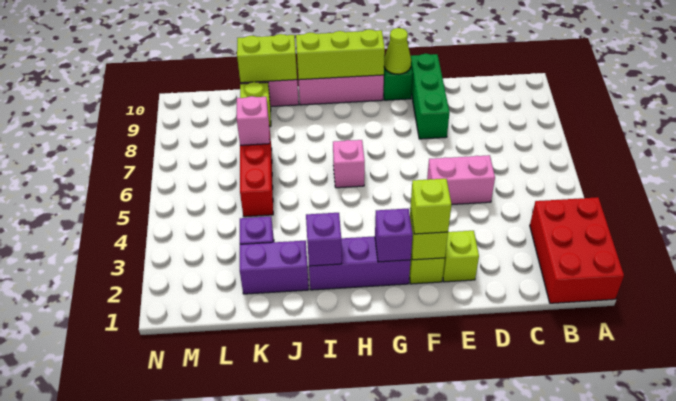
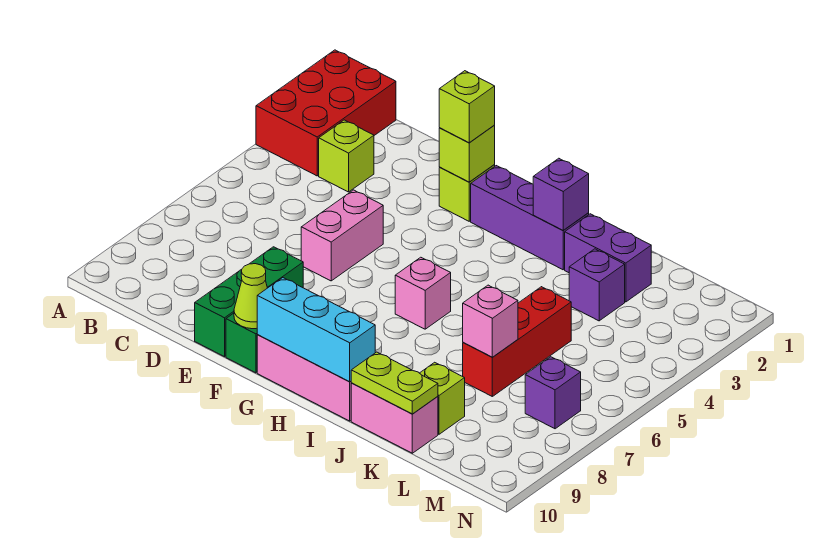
pink 1x2 brick [427,155,495,204] -> pink 1x2 brick turned to [301,190,383,281]
lime 1x1 brick [443,231,479,282] -> lime 1x1 brick moved to [319,120,374,192]
purple 1x1 brick [375,209,413,262] -> purple 1x1 brick moved to [525,357,581,429]
lime 1x3 brick [296,29,385,80] -> cyan 1x3 brick [257,278,375,382]
lime 1x2 brick [237,34,297,83] -> lime 1x2 plate [351,352,438,414]

